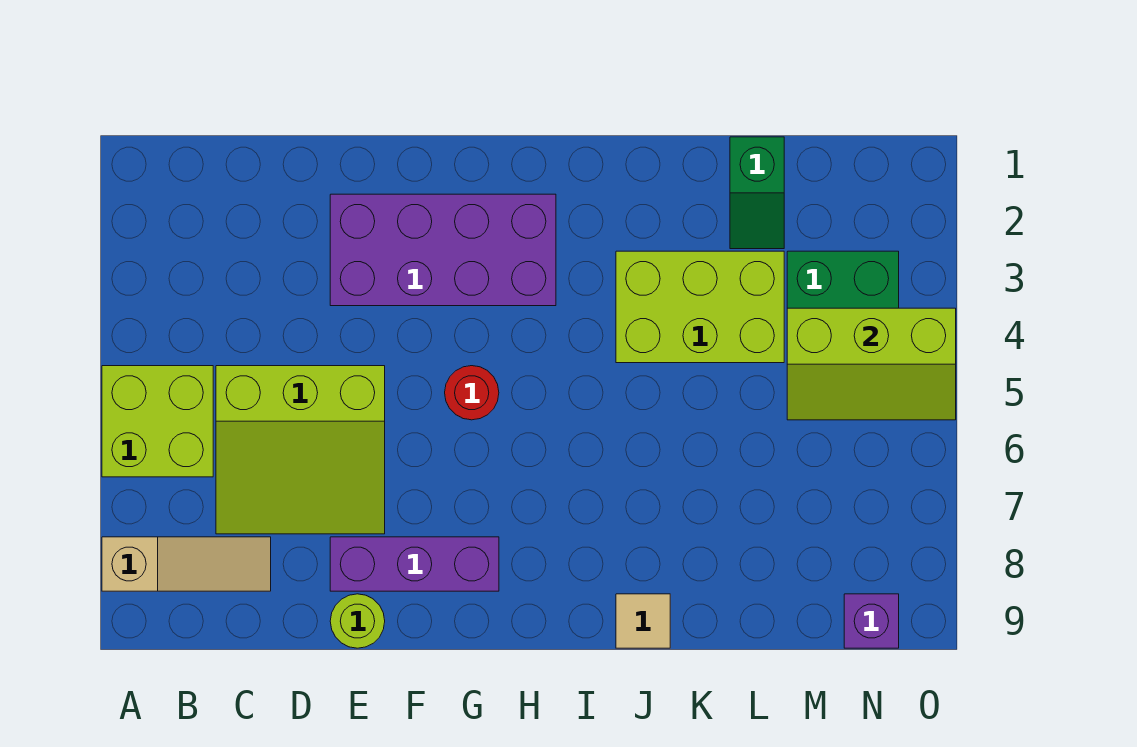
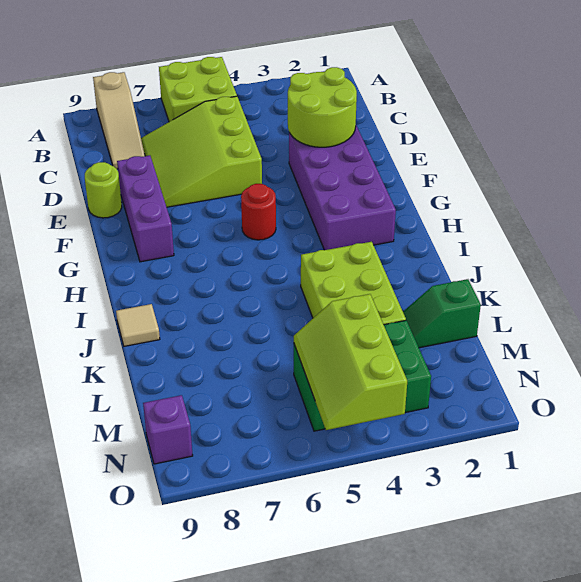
none -> lime 2x2 round brick [288,67,357,147]

